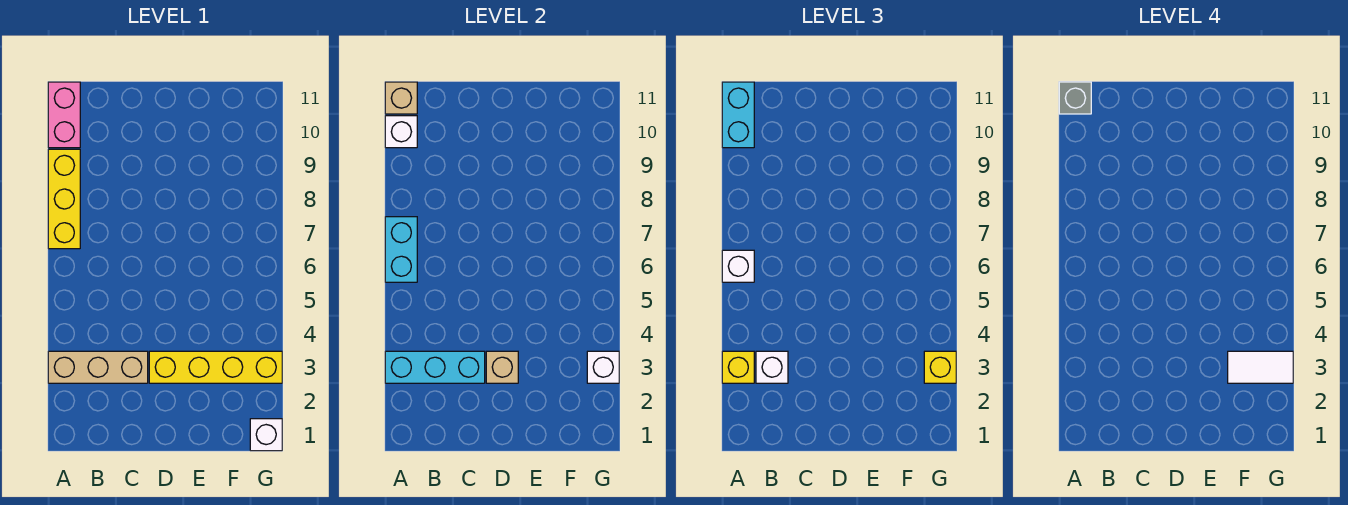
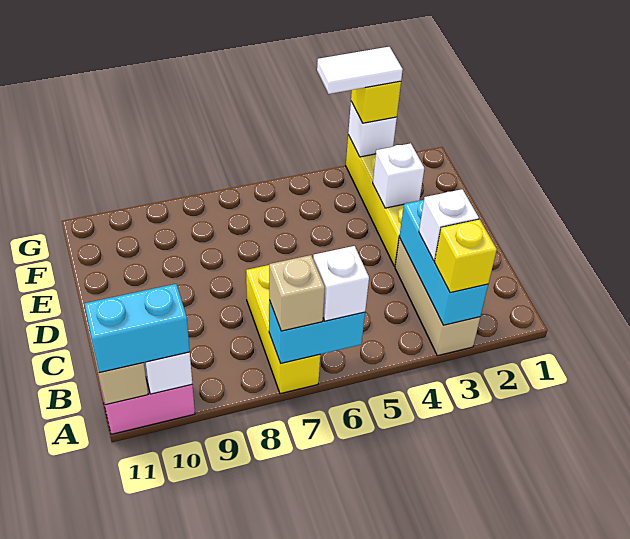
yellow 1x3 brick [48,149,80,249] -> yellow 1x3 brick turned to [246,265,320,394]
grey 1x1 brick [1059,82,1091,114] -> none
tan 1x1 brick [486,351,518,383] -> tan 1x1 brick moved to [269,255,325,331]
white 1x2 tile [1228,351,1293,383] -> white 1x2 tile turned to [317,47,403,94]
white 1x1 brick [250,419,282,451] -> white 1x1 brick moved to [373,143,424,208]

